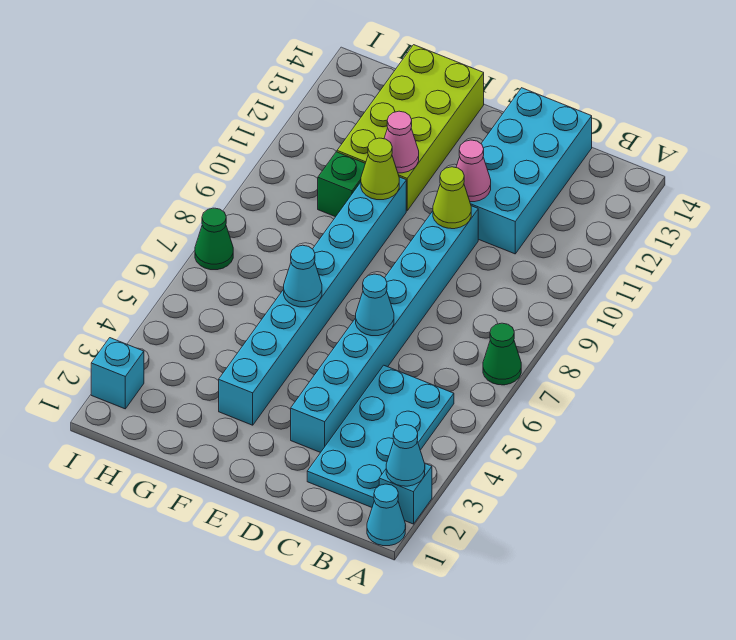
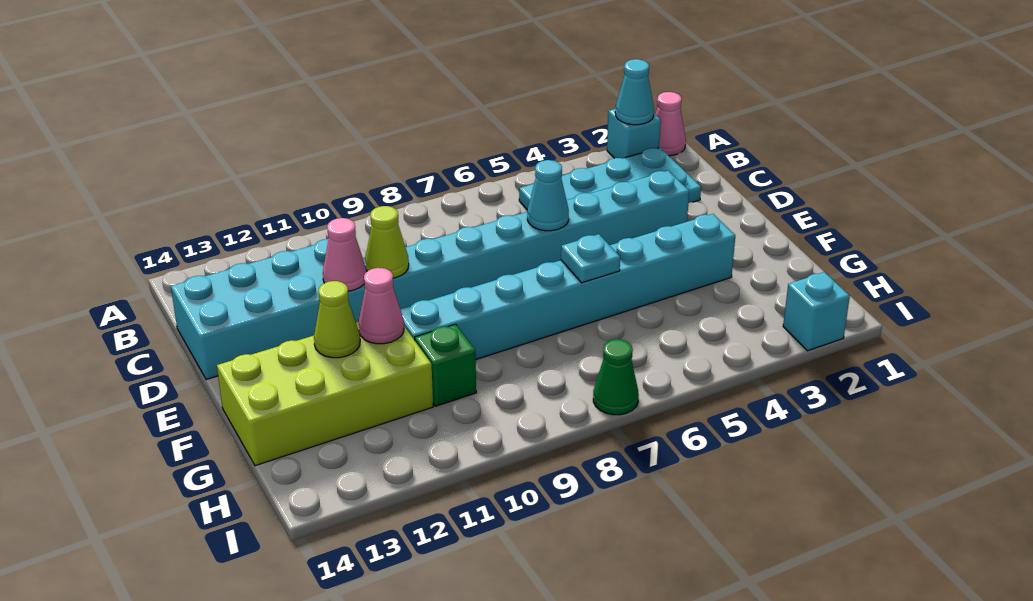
cyan 1x1 cone [367,484,406,546] -> pink 1x1 cone [655,92,686,156]
green 1x1 cone [483,323,521,385] -> none
cyan 1x1 cone [284,245,322,307] -> cyan 1x1 plate [561,234,620,283]
lime 1x1 cone [361,138,399,200] -> lime 1x1 cone moved to [314,281,360,358]

